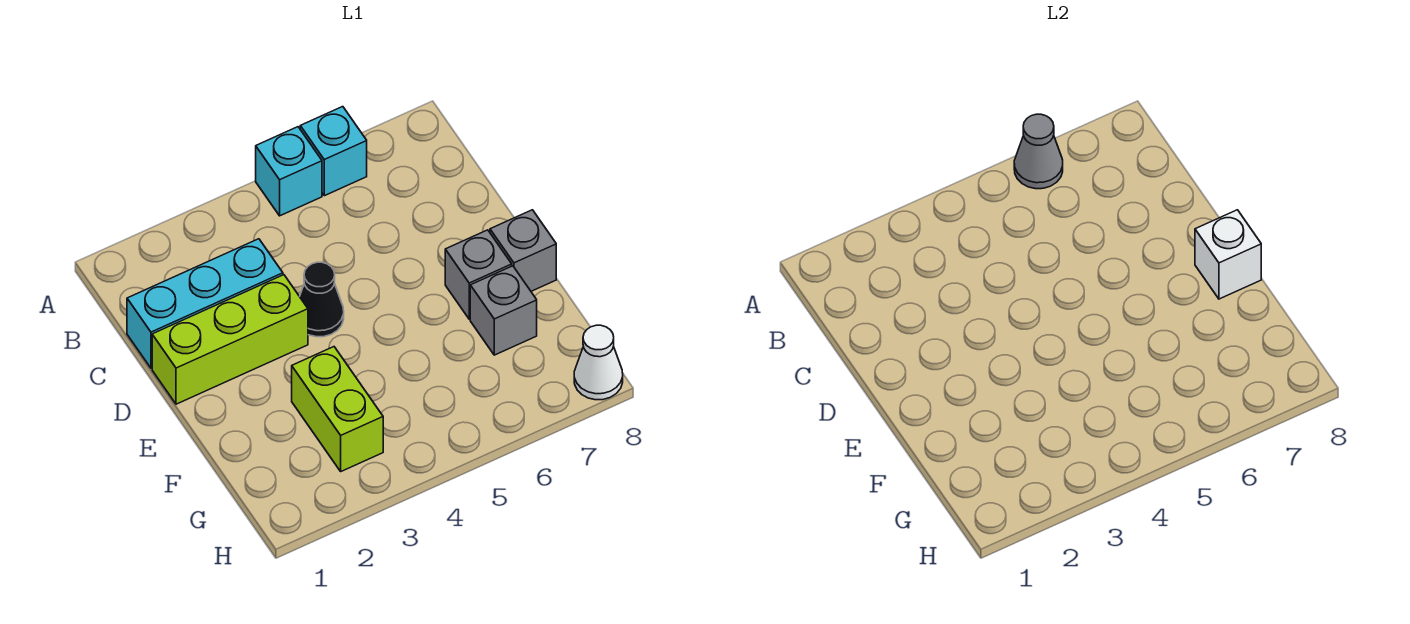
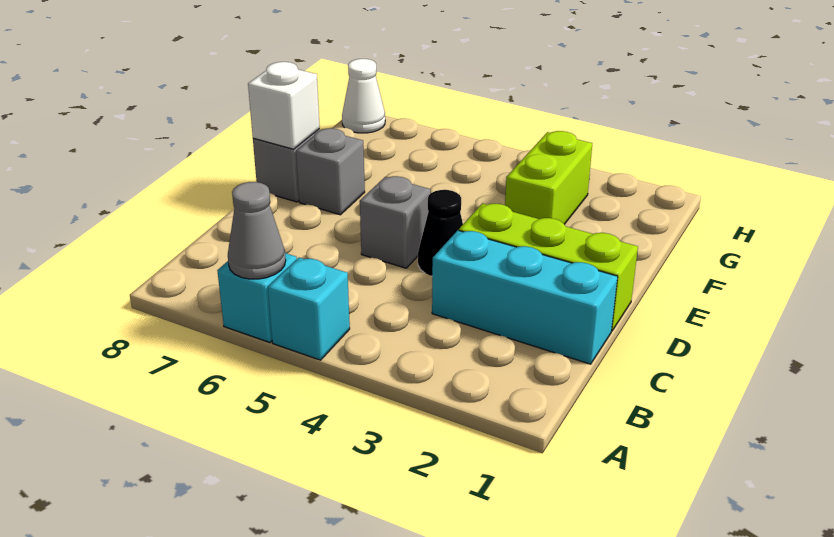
grey 1x1 brick [470,266,537,355] -> grey 1x1 brick moved to [360,176,431,268]

